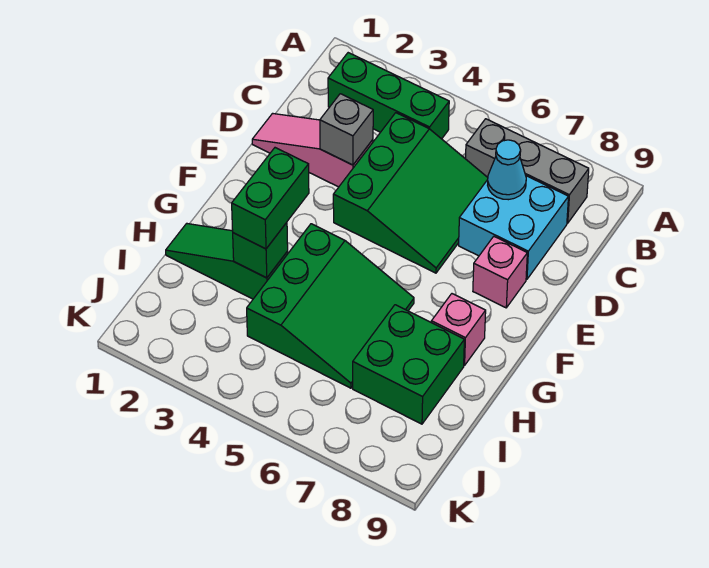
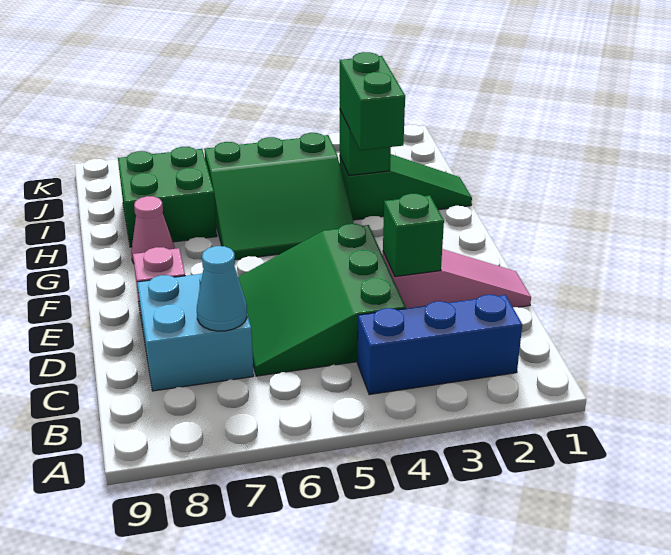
green 1x3 brick [328,53,449,139] -> blue 1x3 brick [357,295,522,395]
grey 1x3 brick [466,119,589,223] -> none
grey 1x1 brick [320,94,373,165] -> green 1x1 brick [383,194,444,277]
green 3x3 slope [247,224,414,388] -> green 3x3 slope turned to [204,133,354,260]
pink 1x1 brick [431,294,486,366] -> pink 1x1 cone [131,196,175,263]

